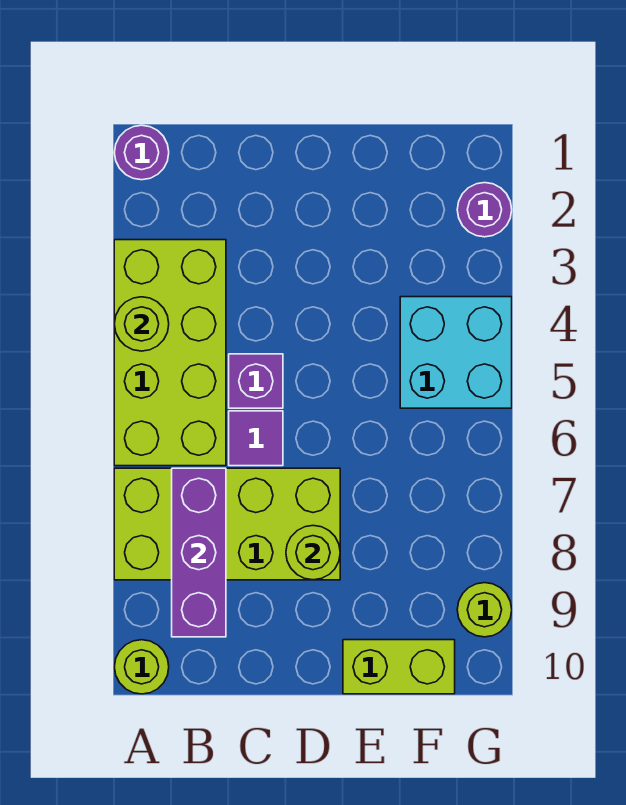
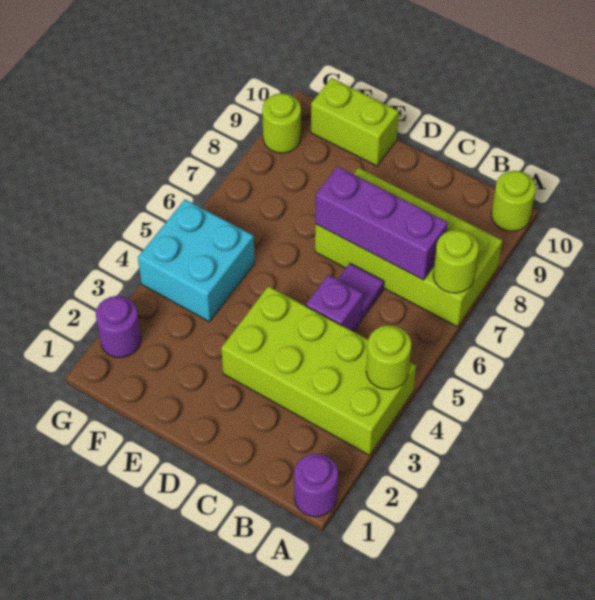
lime 2x4 brick [114,240,226,466] -> lime 2x4 brick turned to [221,286,416,455]
purple 1x3 brick [172,468,226,637] -> purple 1x3 brick turned to [315,166,448,280]
lime 1x1 round brick [286,526,340,580] -> lime 1x1 round brick moved to [433,230,479,293]

